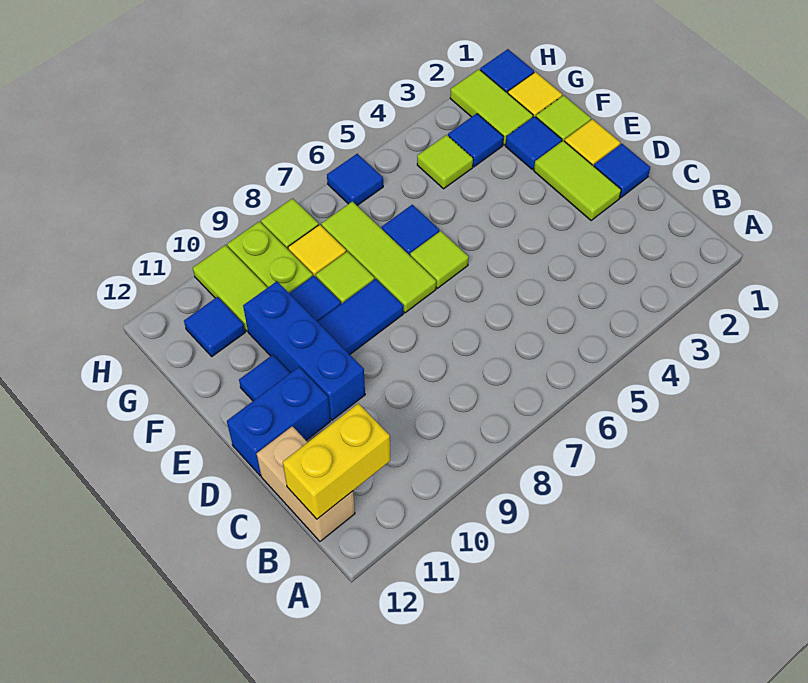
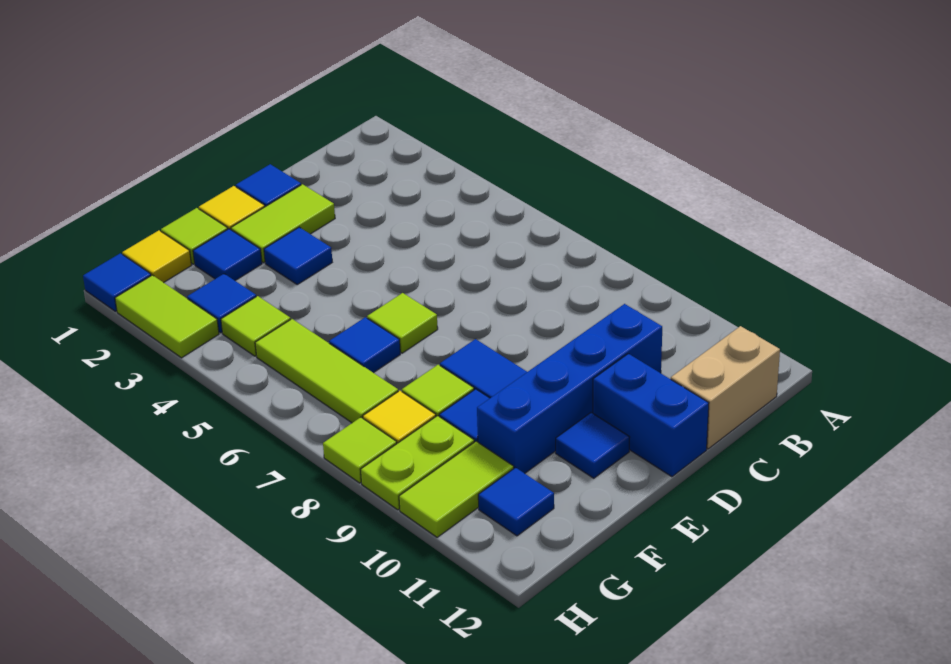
yellow 1x2 brick [283,403,390,519] -> none
blue 1x3 brick [243,281,365,420] -> blue 1x4 brick [477,304,662,473]
lime 1x3 tile [321,201,436,313] -> lime 1x3 tile turned to [255,319,398,423]
lime 1x2 tile [450,69,533,145] -> lime 1x2 tile turned to [115,275,219,358]
blue 1x1 tile [327,154,383,205] -> blue 1x1 tile moved to [264,227,332,284]

